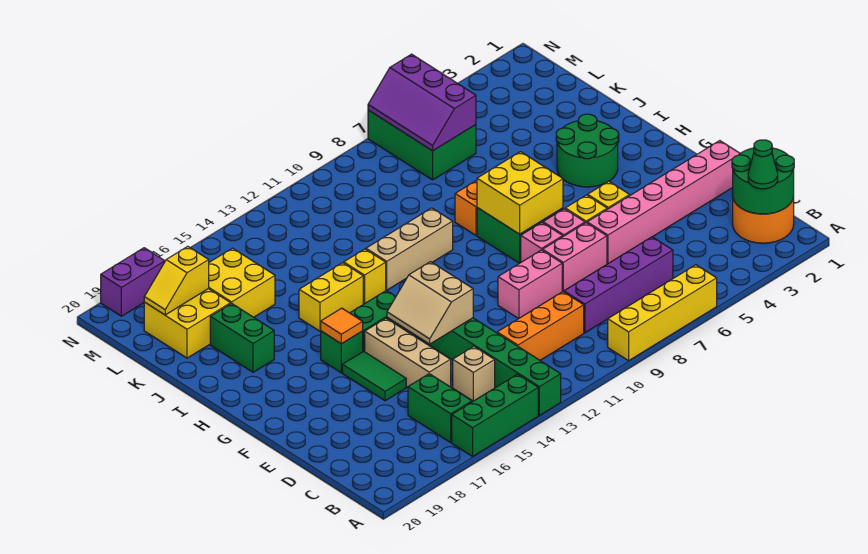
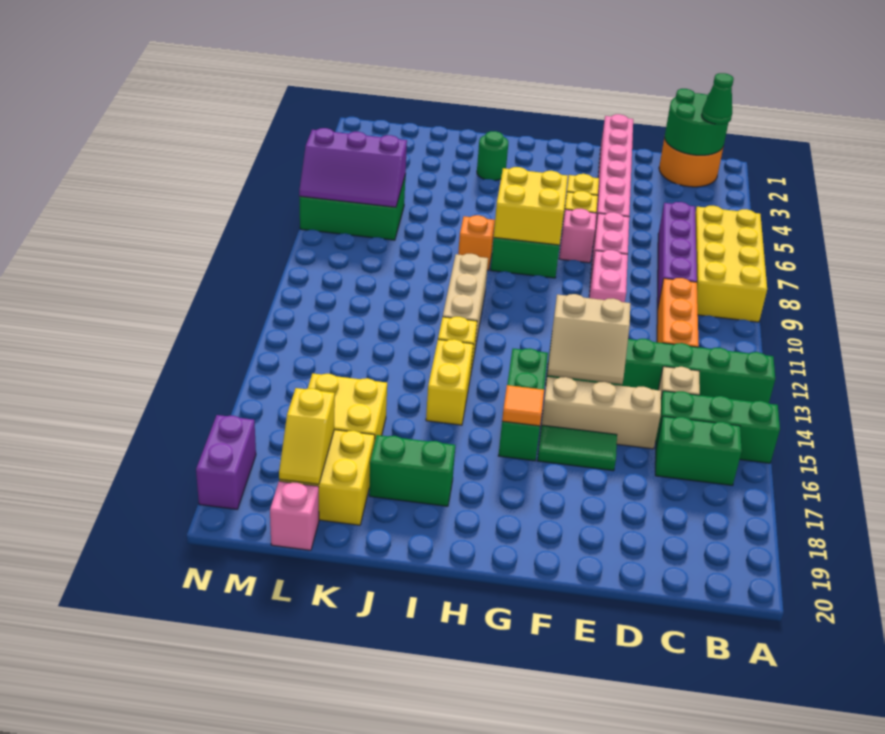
yellow 1x4 brick [608,265,717,361] -> yellow 2x4 brick [695,206,767,322]
green 1x3 brick [452,374,538,456] -> green 1x3 brick turned to [656,391,780,463]
pink 1x1 brick [521,223,563,262] -> pink 1x1 brick moved to [270,481,319,550]
green 2x2 round brick [556,114,618,187] -> green 1x1 round brick [477,131,508,181]

